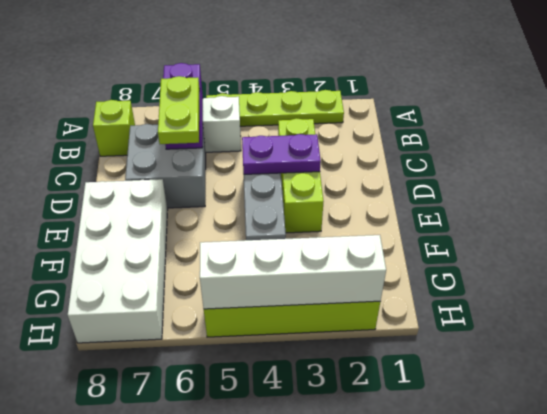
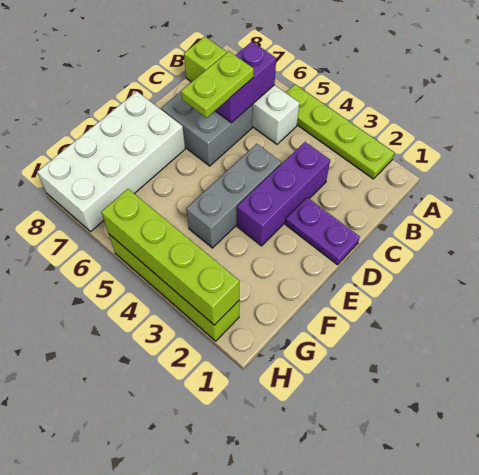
lime 1x3 brick [278,118,323,233] -> purple 1x3 brick [237,142,330,246]
purple 1x2 plate [242,134,321,174] -> purple 1x2 plate moved to [285,197,360,265]
white 1x4 brick [200,235,386,309] -> lime 1x4 brick [101,189,239,325]

